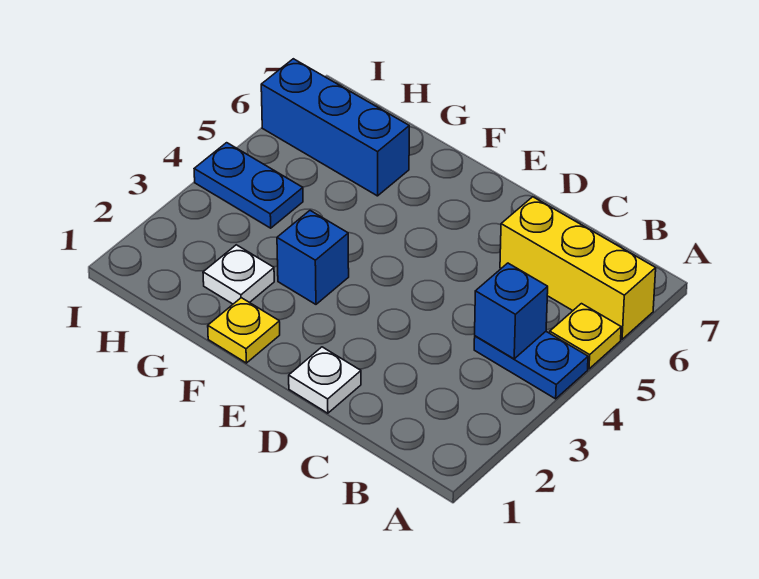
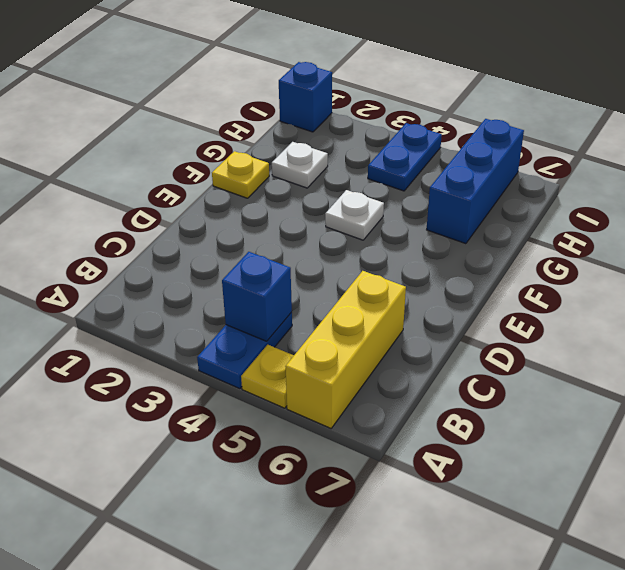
white 1x1 plate [289,347,361,413] -> white 1x1 plate moved to [325,190,384,240]
blue 1x1 brick [277,211,349,304] -> blue 1x1 brick moved to [279,62,332,132]

